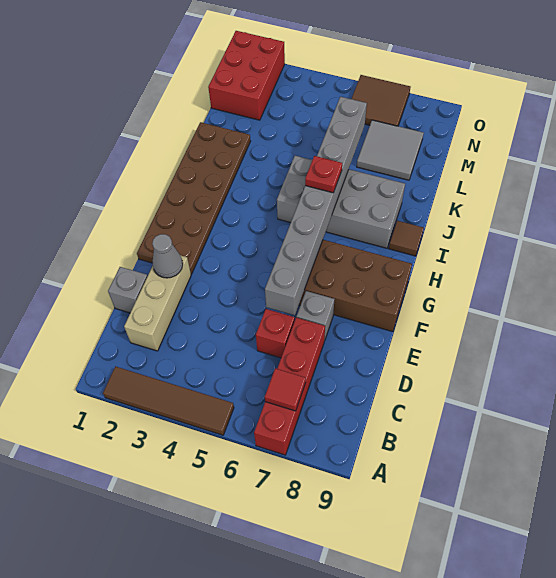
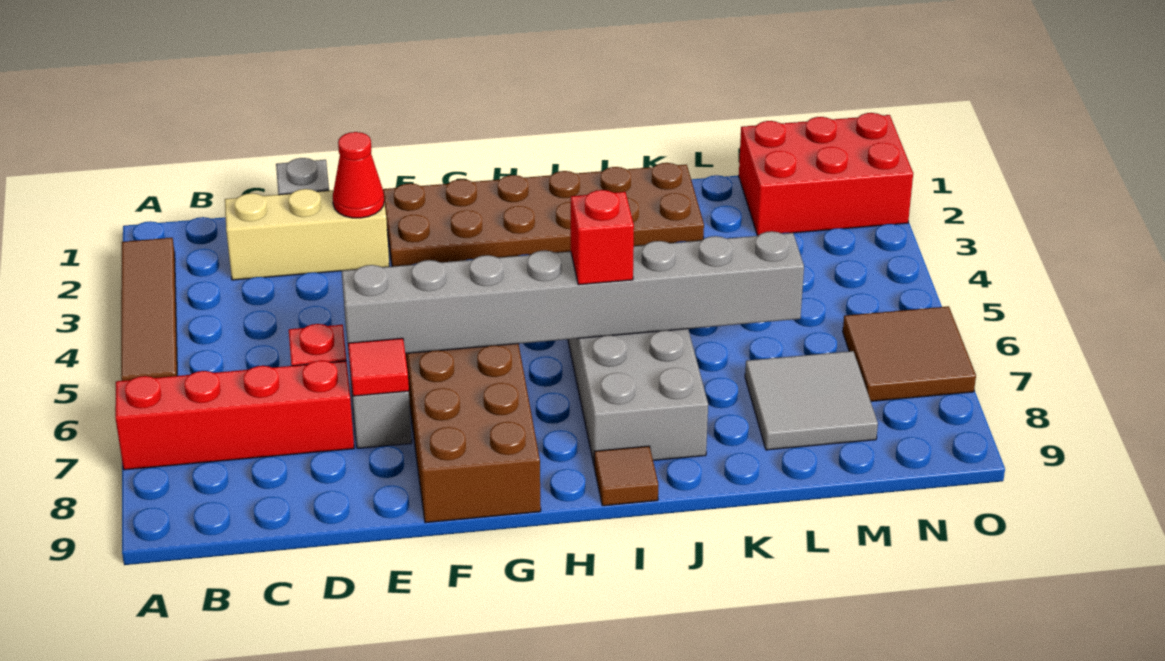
red 1x1 tile [265,368,306,411] -> red 1x1 tile moved to [348,338,409,396]
grey 1x1 cone [152,234,183,278] -> red 1x1 cone [333,132,384,218]
red 1x1 plate [305,156,342,193] -> red 1x1 brick [571,190,634,285]

